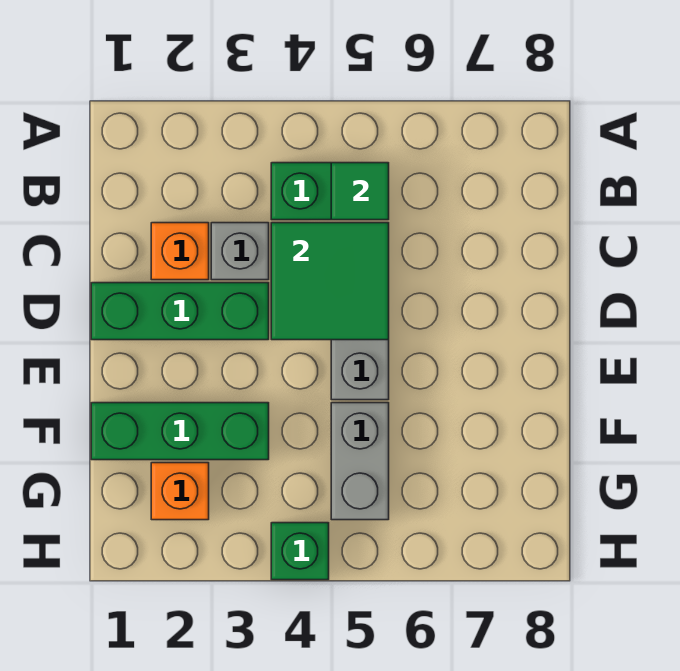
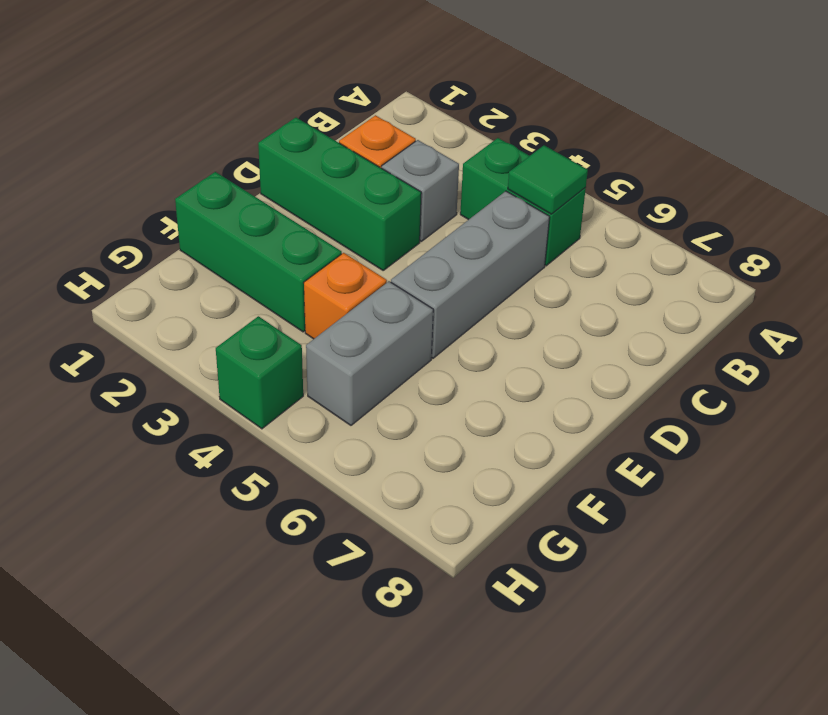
green 2x2 tile [271,223,389,340] -> none
orange 1x1 brick [151,463,209,520] -> orange 1x1 brick moved to [304,253,387,339]

